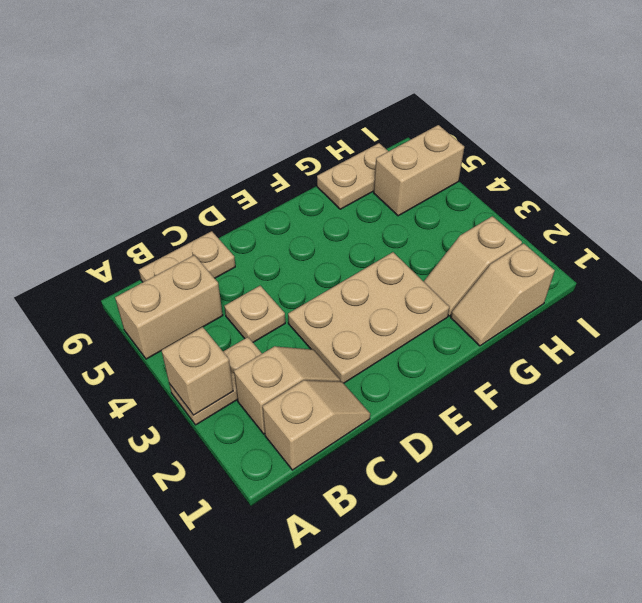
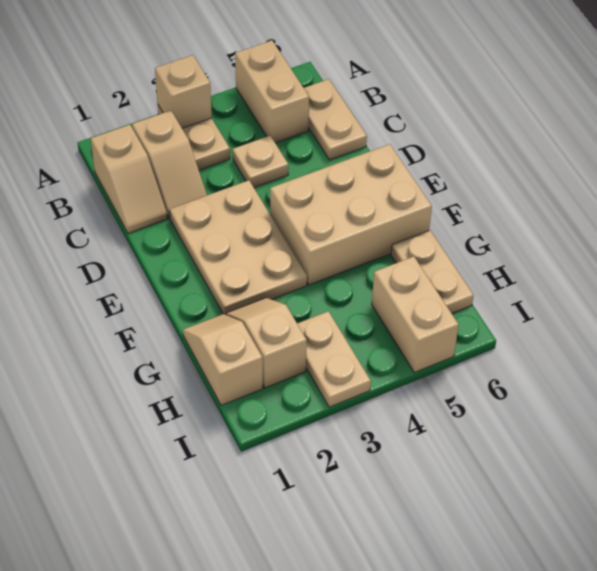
none -> tan 2x3 brick [270,144,432,285]
none -> tan 1x2 plate [297,311,371,407]

